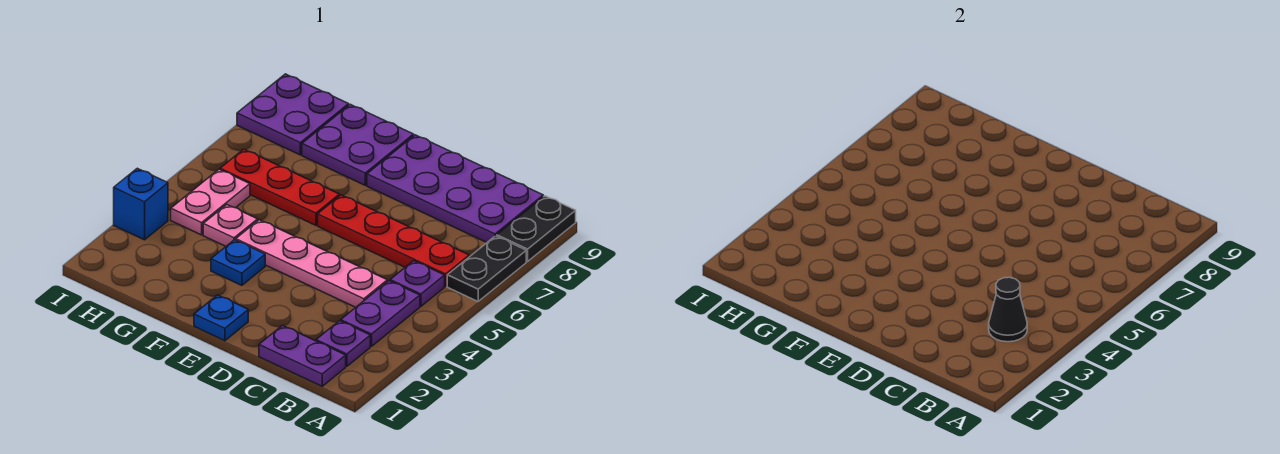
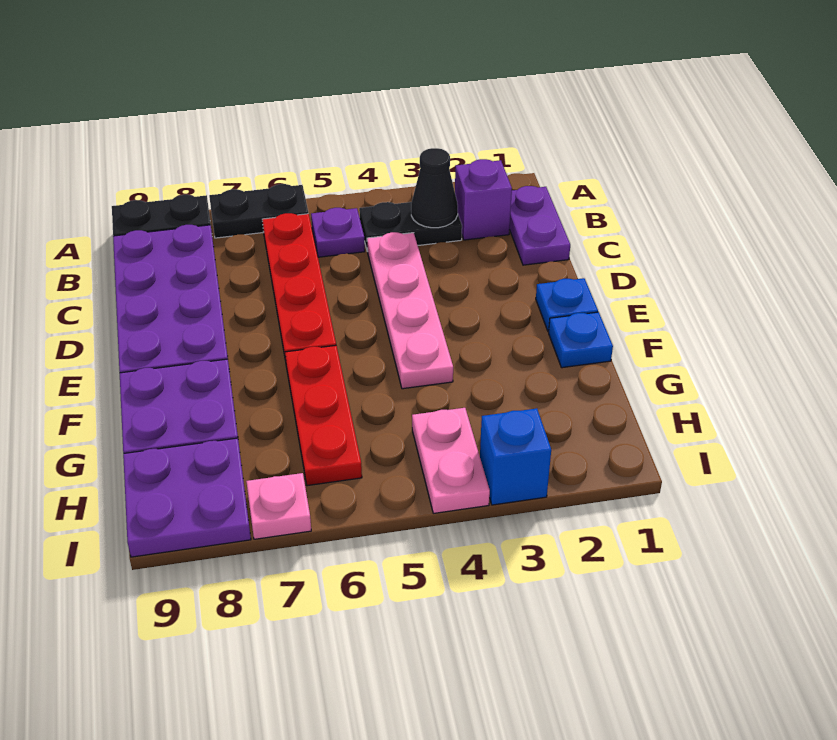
purple 1x1 plate [316,321,370,366] -> purple 1x1 brick [455,159,512,240]
purple 1x2 plate [341,281,420,346] -> black 1x2 plate [359,202,462,249]
blue 1x1 plate [211,240,265,285] -> blue 1x1 plate moved to [549,312,613,368]
pink 1x1 plate [203,205,258,246] -> pink 1x1 plate moved to [246,473,311,539]
pink 1x2 plate [171,169,250,235] -> pink 1x2 plate turned to [412,408,490,513]

